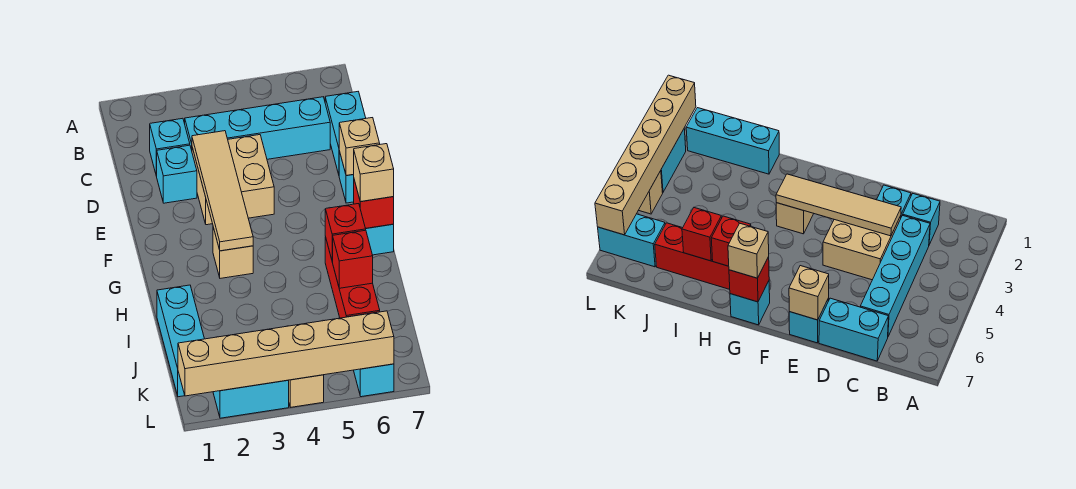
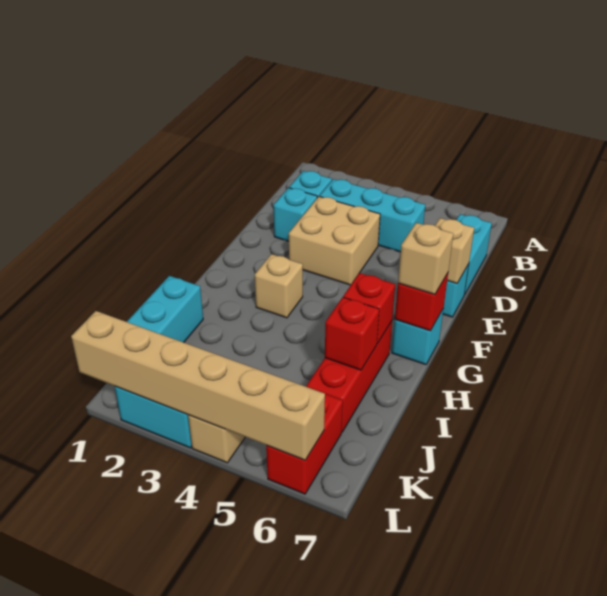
cyan 1x4 brick [185,97,330,159] -> cyan 1x3 brick [319,179,425,252]
tan 1x4 tile [192,131,253,251] -> none
cyan 1x2 brick [350,312,394,397] -> red 1x2 brick [266,394,343,494]

